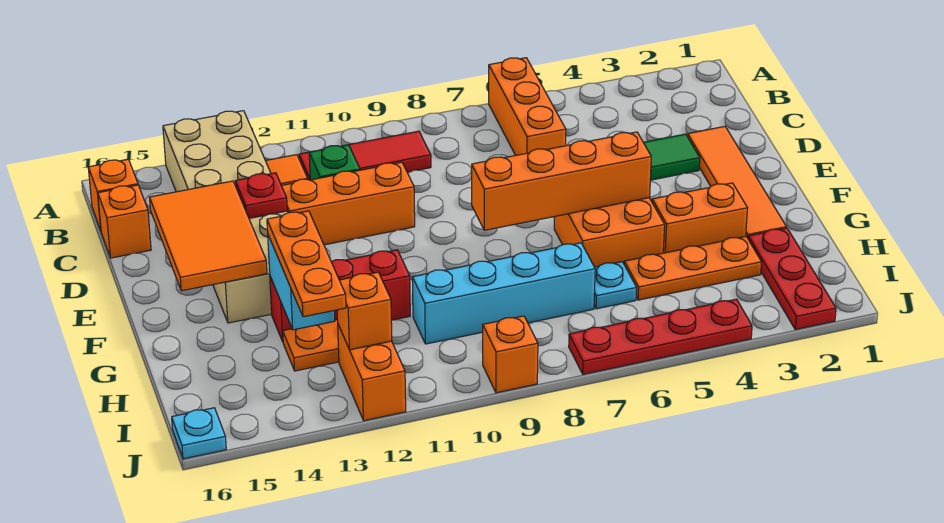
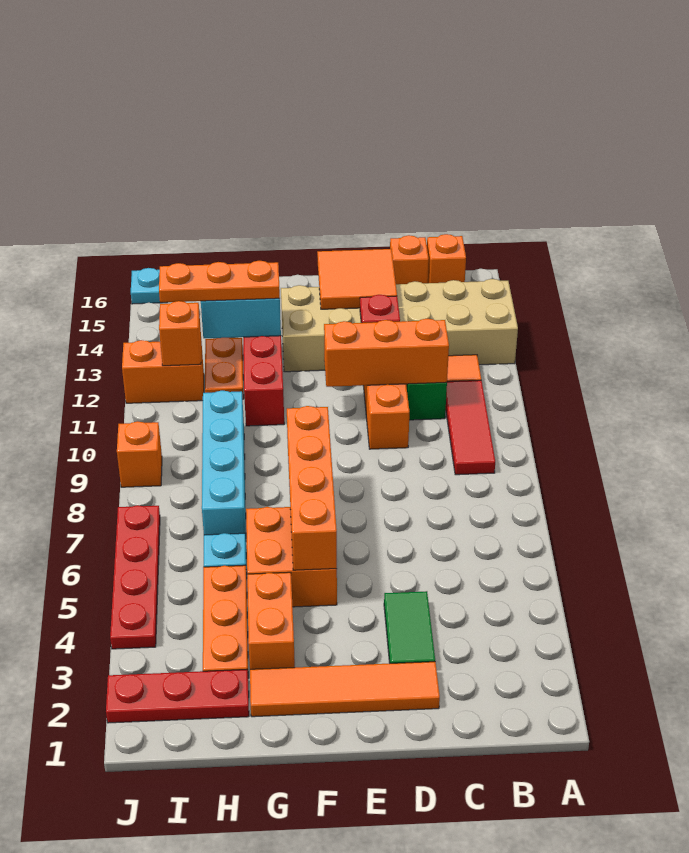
orange 1x3 brick [489,58,566,155] -> orange 1x3 brick moved to [324,319,449,387]
orange 2x3 tile [150,181,267,291] -> orange 2x2 tile [317,249,397,309]

